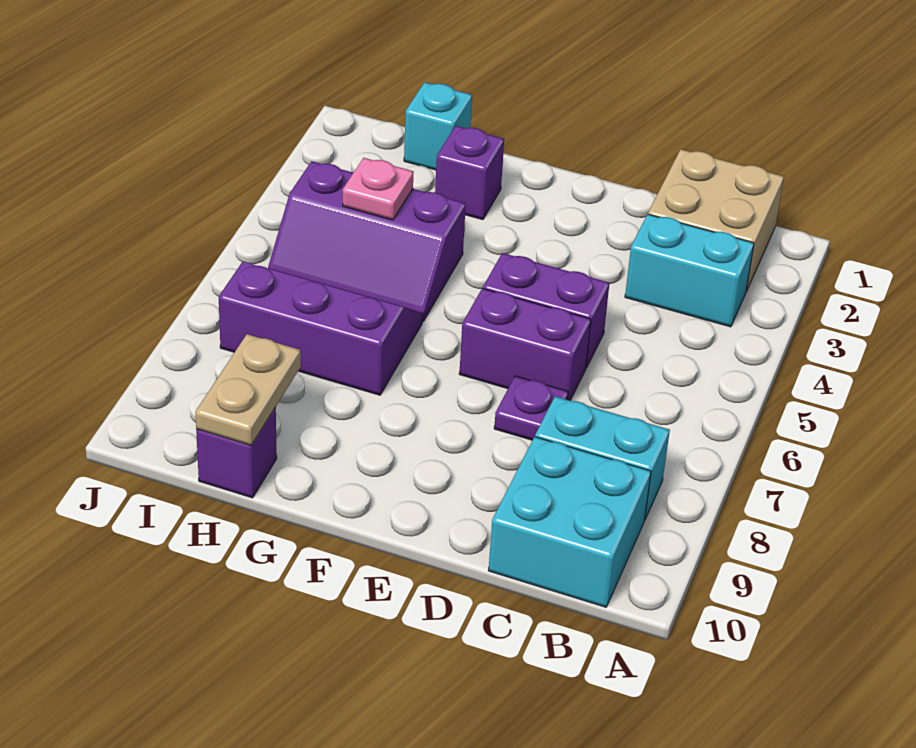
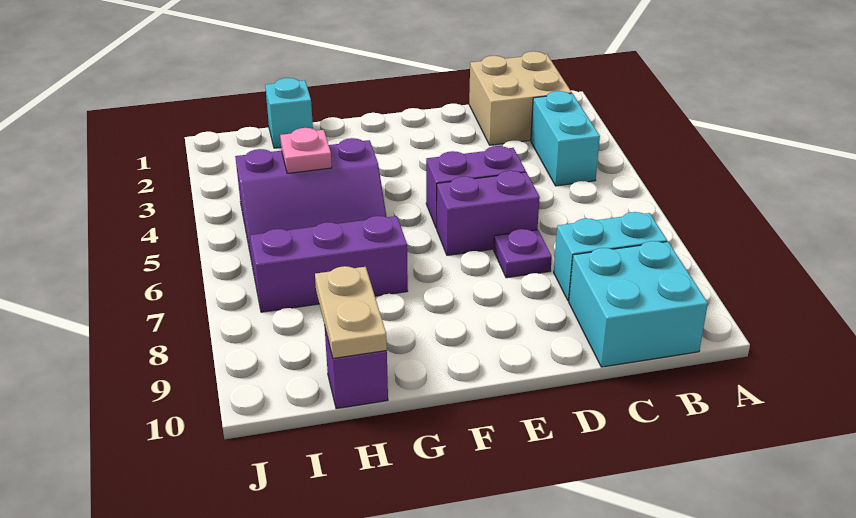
cyan 1x2 brick [625,214,754,327] -> cyan 1x2 brick turned to [531,91,600,186]
purple 1x1 brick [435,126,504,220] -> none

